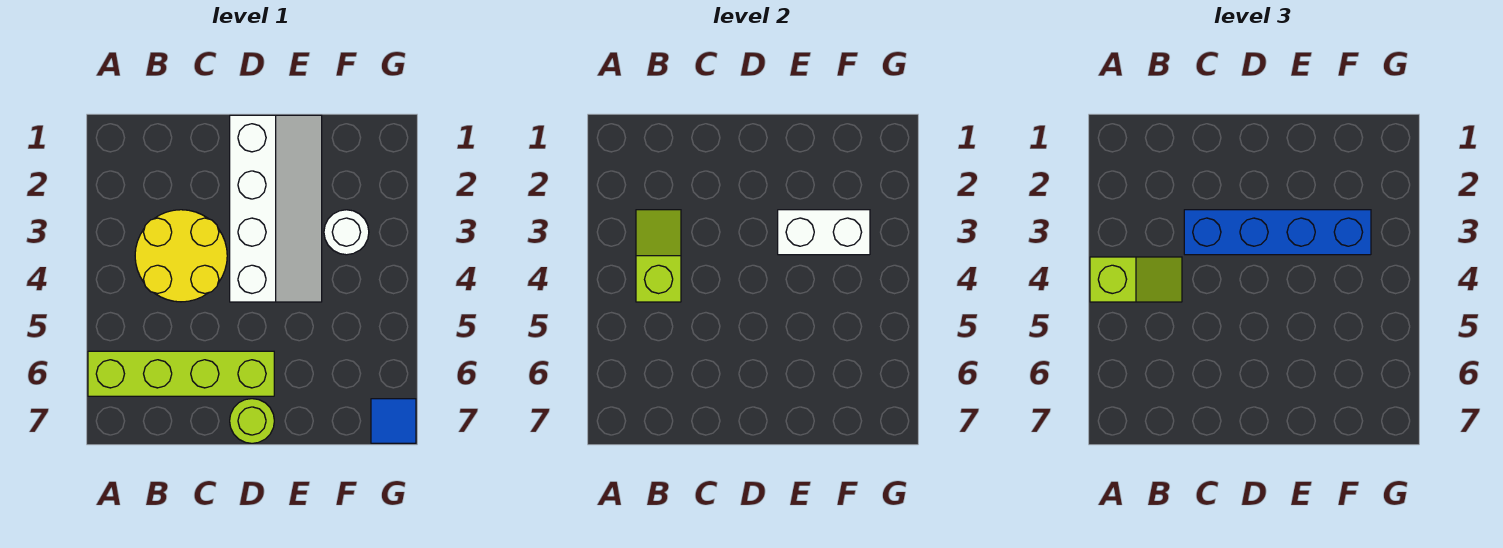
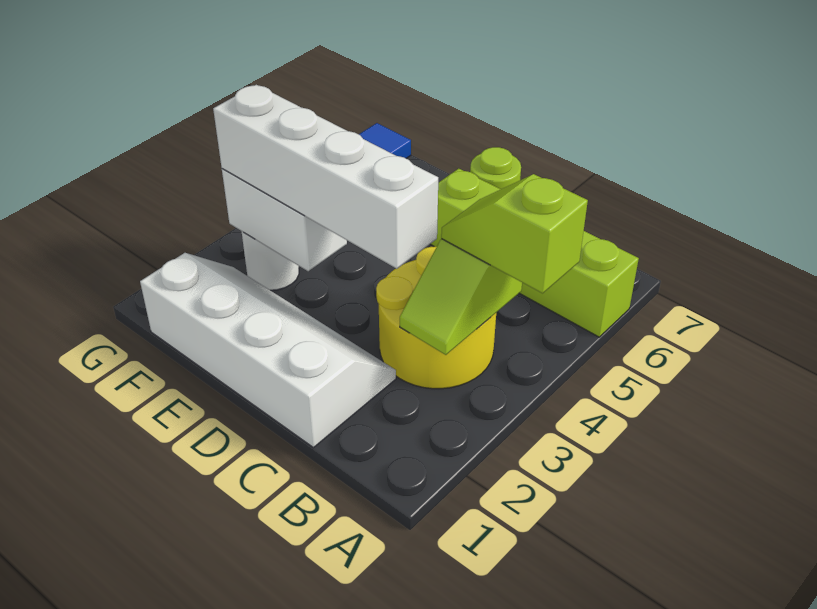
blue 1x4 brick [1184,210,1371,255] -> white 1x4 brick [213,85,438,269]
white 2x4 slope [230,115,322,302] -> white 2x4 slope turned to [140,253,396,448]

